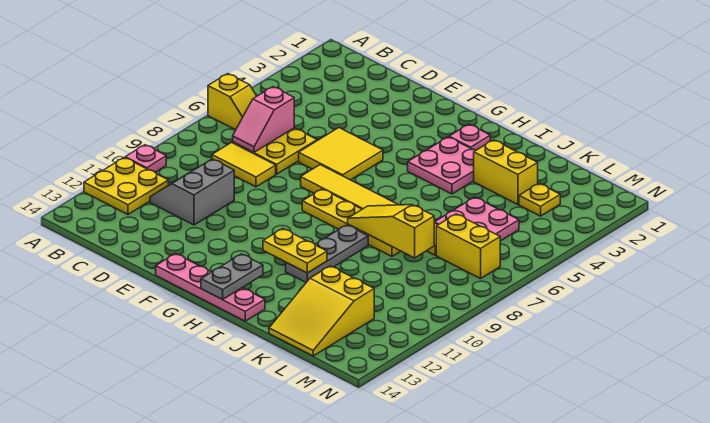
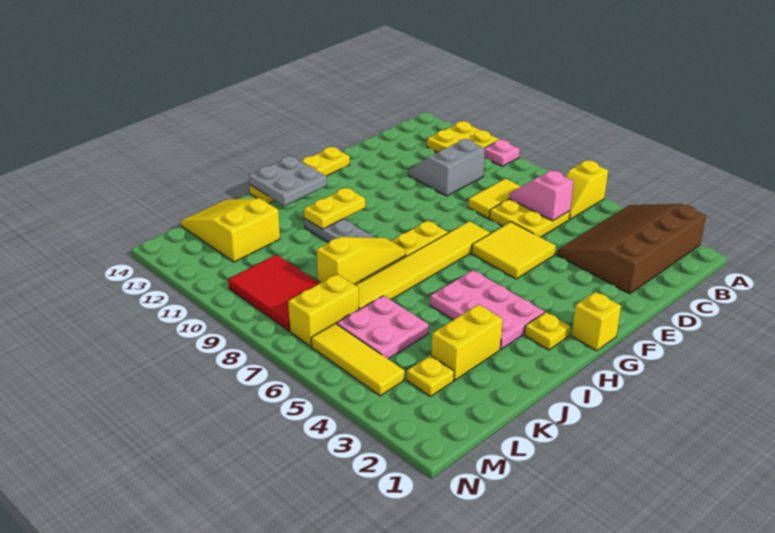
none -> brown 3x4 slope [557,204,706,294]
grey 2x2 slope [150,159,234,225] -> grey 2x2 slope turned to [408,139,485,196]
pink 1x4 plate [156,254,265,321] -> yellow 1x4 plate [250,147,350,203]
none -> yellow 1x1 brick [572,292,621,351]
pink 1x1 plate [449,124,490,150] -> yellow 1x1 plate [525,312,570,350]
pink 2x2 plate [408,137,476,194] -> pink 2x3 plate [430,270,545,349]
grey 1x2 plate [201,254,263,300] -> grey 2x2 plate [249,156,327,206]
none -> red 2x3 tile [228,255,320,331]
none -> yellow 1x3 tile [311,323,405,396]

